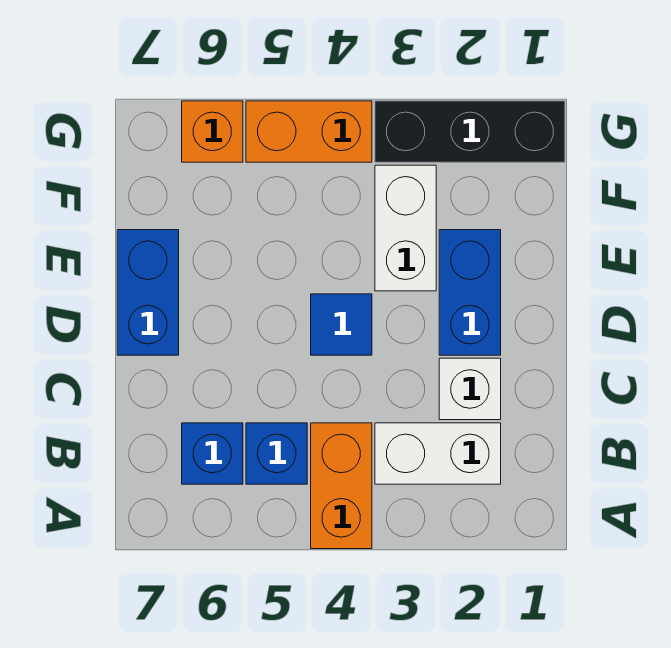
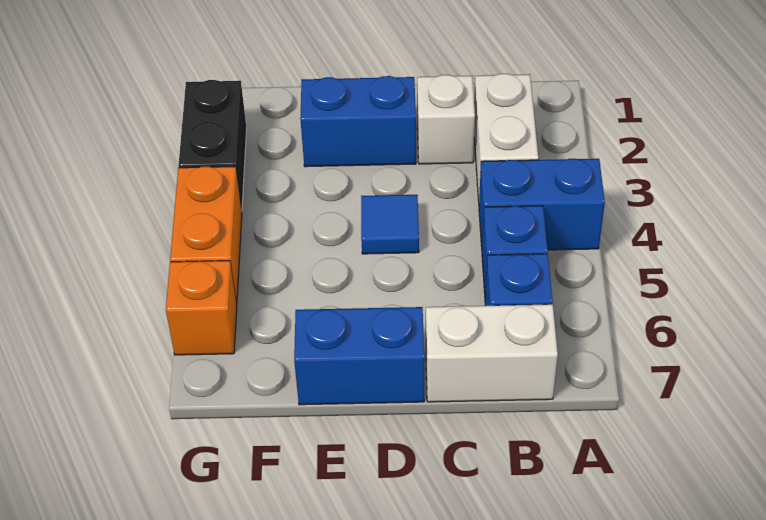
orange 1x2 brick [311,423,372,549] -> blue 1x2 brick [479,159,605,250]
white 1x2 brick [375,165,436,291] -> white 1x2 brick moved to [426,304,558,402]
black 1x3 brick [375,101,565,162] -> black 1x2 brick [179,80,247,210]

